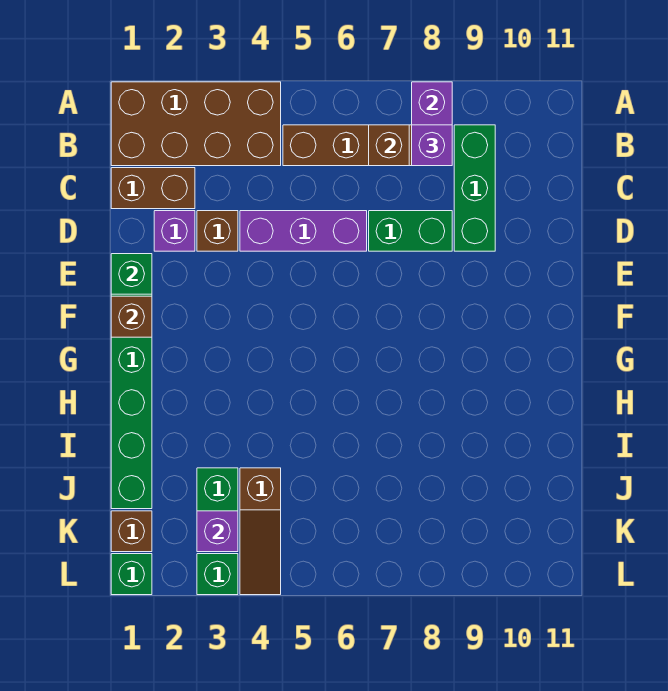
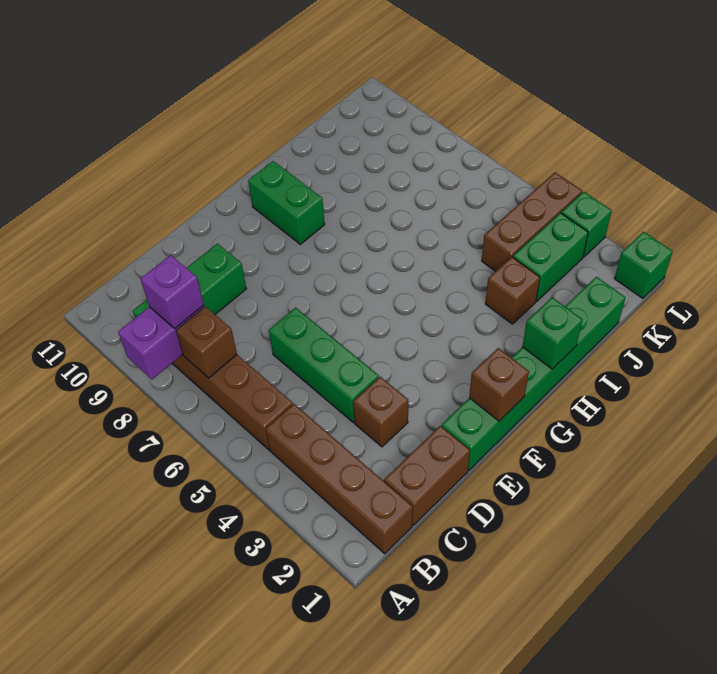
brown 2x4 brick [111,82,281,166] -> brown 1x4 brick [266,404,413,554]
brown 1x2 brick [111,168,195,209] -> brown 1x2 brick turned to [384,426,470,525]
purple 1x1 brick [154,211,195,251] -> none
purple 1x3 brick [240,211,367,251] -> green 1x3 brick [269,308,379,422]
green 1x2 brick [369,211,452,251] -> green 1x2 brick moved to [248,161,325,244]
green 1x1 brick [111,254,152,294] -> green 1x1 brick moved to [522,297,583,369]
brown 1x3 slope [240,468,281,595] -> brown 1x3 brick [482,172,582,271]
brown 1x1 brick [111,511,152,552] -> brown 1x1 brick moved to [485,257,540,324]
purple 1x1 brick [197,511,238,552] -> none

